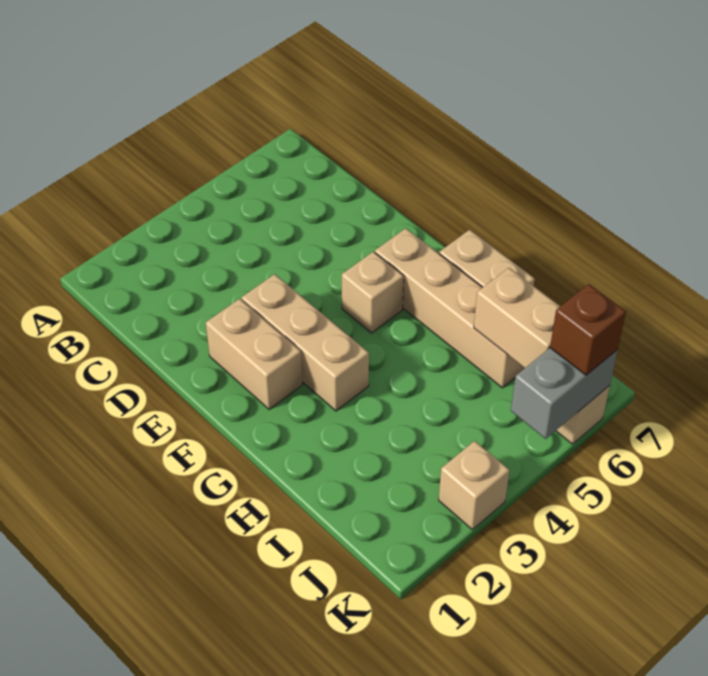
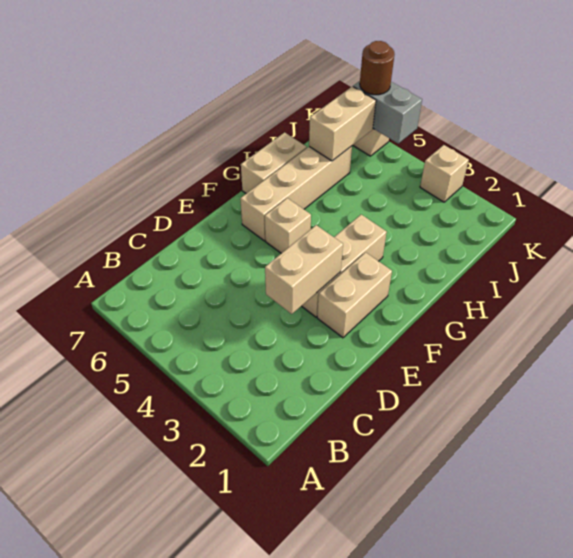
none -> tan 1x2 brick [265,225,343,314]
brown 1x1 brick [550,284,626,375] -> brown 1x1 round brick [360,41,394,95]

